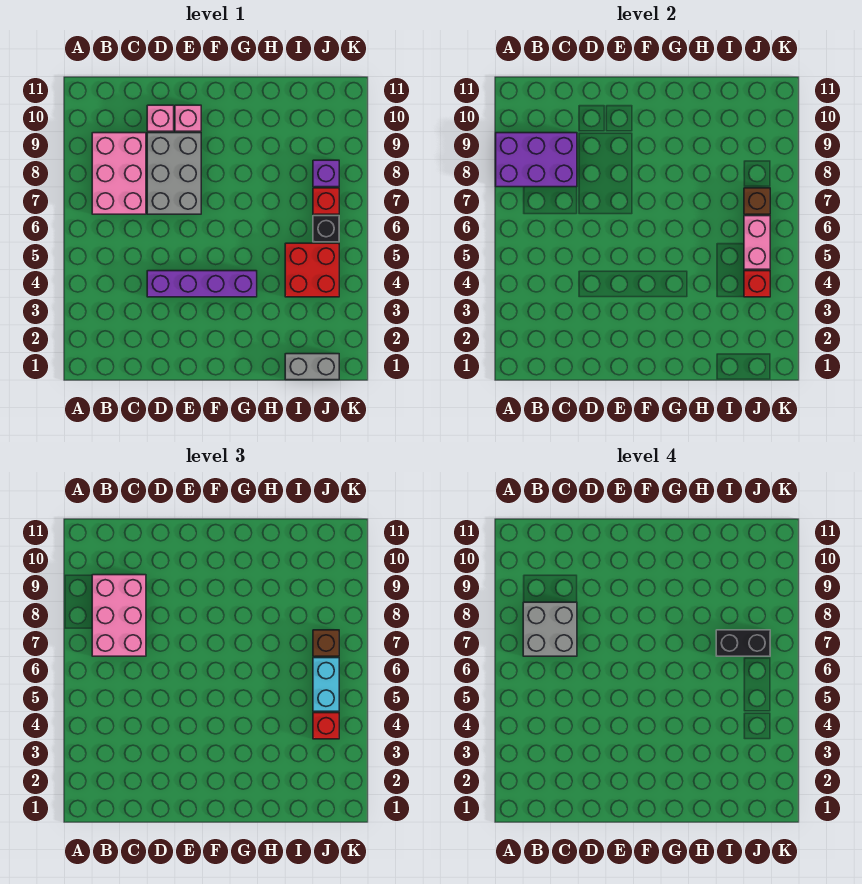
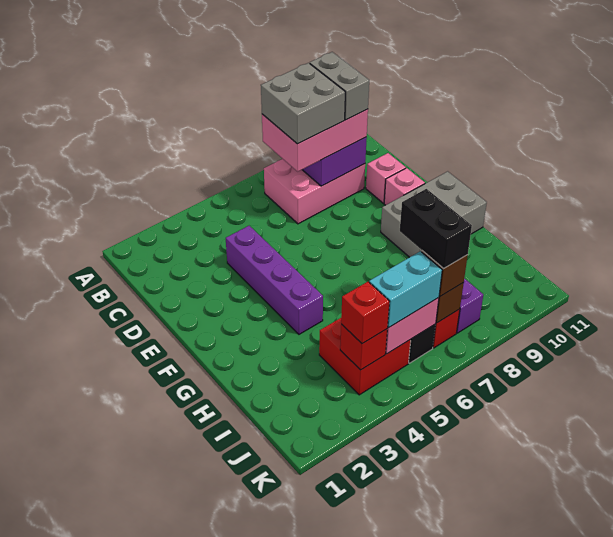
grey 2x3 brick [147,133,201,214] -> grey 2x3 brick moved to [381,171,487,257]
grey 1x2 brick [285,354,339,380] -> grey 1x2 brick moved to [310,52,369,120]

